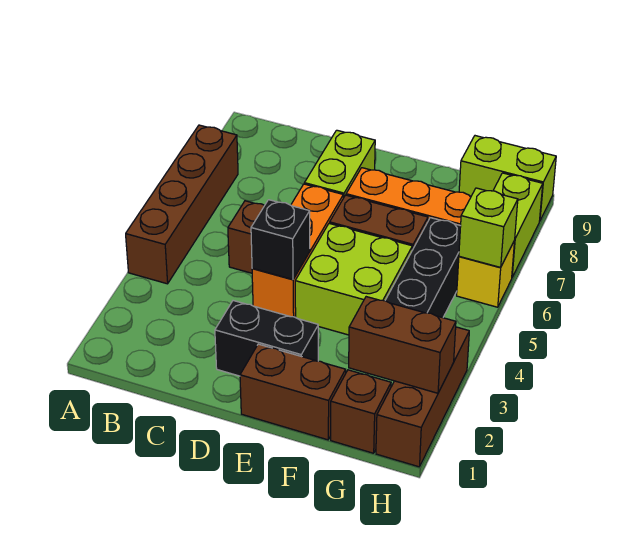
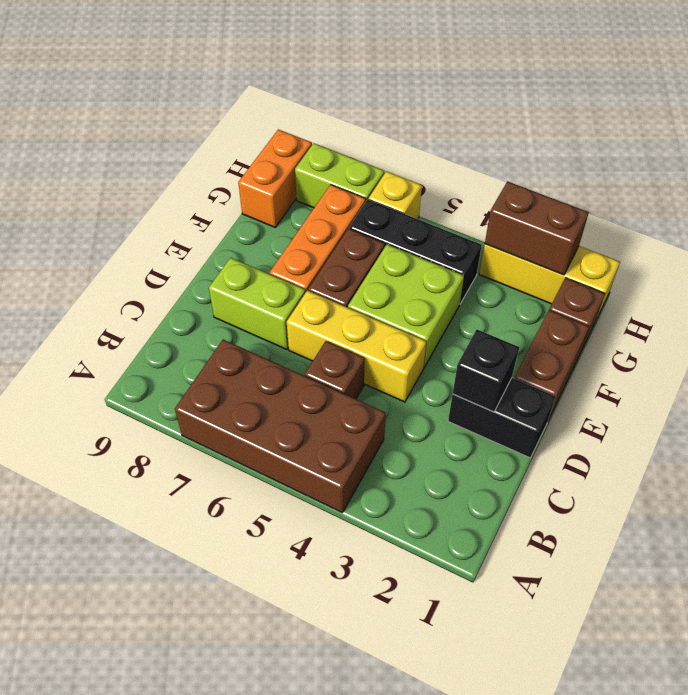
brown 1x4 brick [126,125,238,284] -> brown 2x4 brick [175,340,386,513]
black 1x2 brick [215,301,318,376] -> black 1x2 brick turned to [448,378,556,458]
orange 1x3 brick [252,184,343,317] -> yellow 1x3 brick [287,290,426,402]
black 1x1 brick [251,200,310,279] -> black 1x1 brick moved to [453,329,519,412]
brown 1x2 brick [349,297,456,393] -> brown 1x2 brick turned to [485,182,589,275]
lime 1x2 brick [459,136,556,220] -> orange 1x2 brick [238,129,312,227]
brown 1x3 brick [376,327,469,467] -> yellow 1x3 brick [479,244,620,319]
lime 1x1 brick [459,188,518,268] -> none

